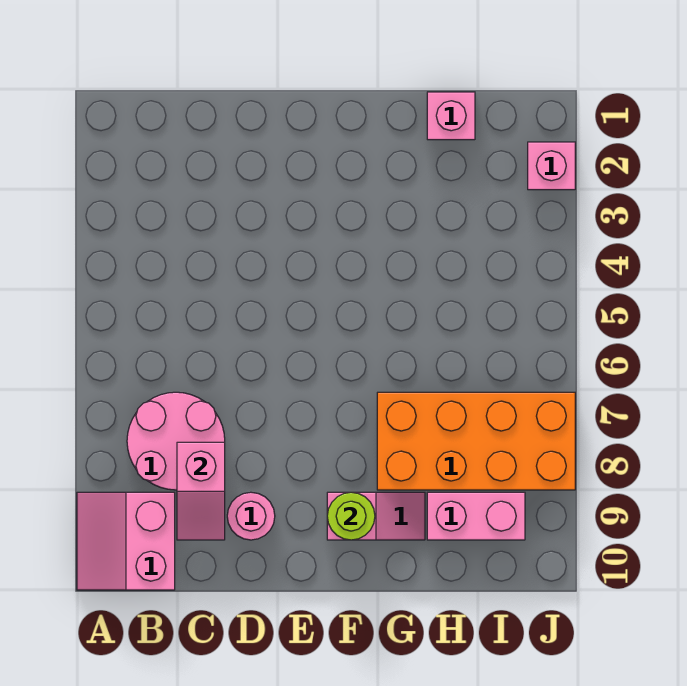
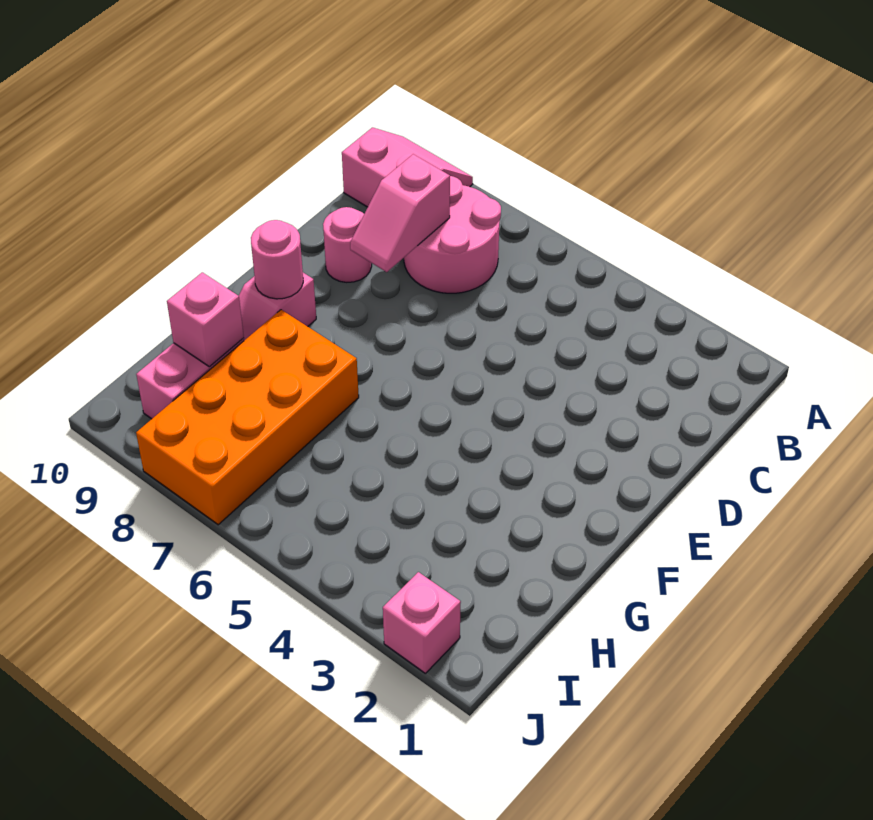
pink 1x2 slope [177,442,225,540] -> pink 1x2 slope turned to [350,154,450,272]
lime 1x1 round brick [327,492,375,540] -> pink 1x1 round brick [251,220,303,299]
pink 1x1 brick [427,92,475,140] -> pink 1x1 brick moved to [167,272,244,367]

